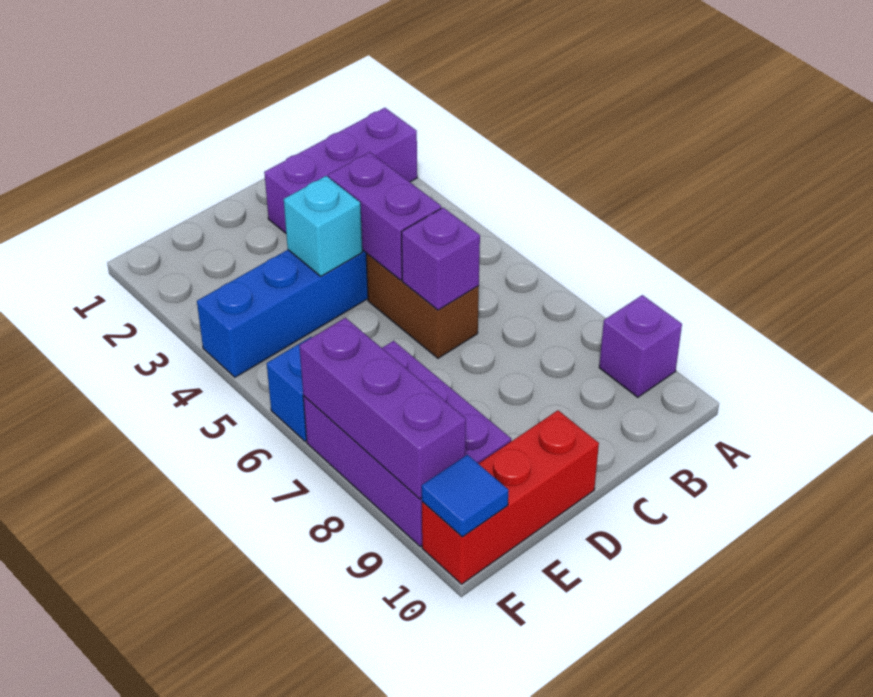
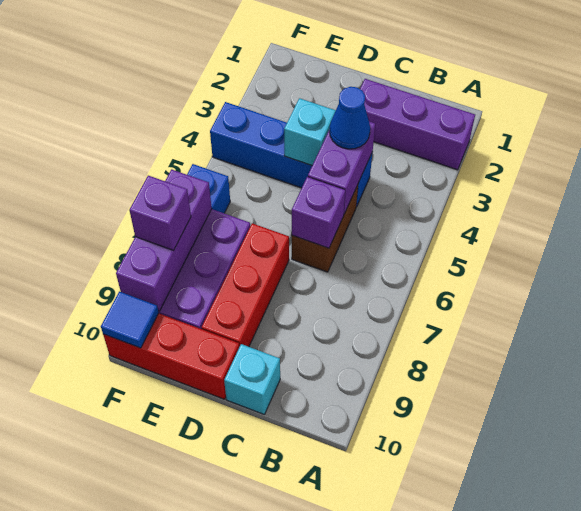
purple 1x1 brick [599,295,682,397] -> purple 1x1 brick moved to [129,176,191,250]
none -> blue 1x1 cone [330,87,370,149]
none -> cyan 1x1 brick [224,344,280,415]
none -> red 1x3 brick [202,223,289,347]

